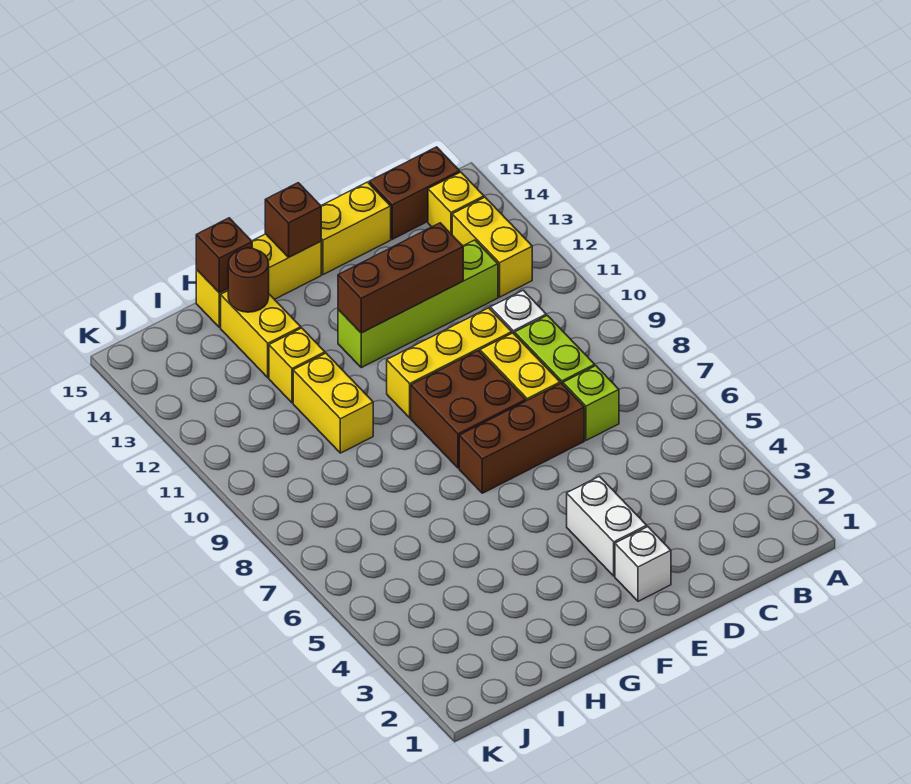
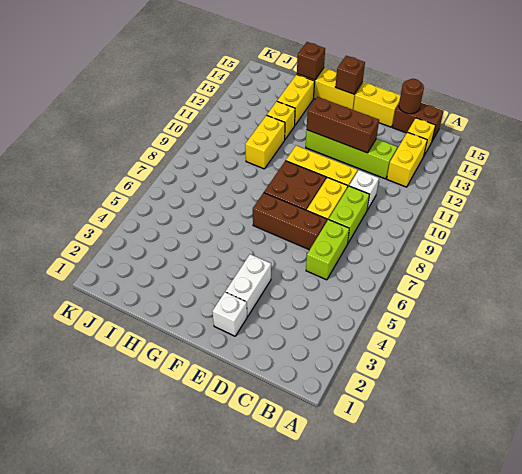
lime 1x1 brick [563,366,619,440] -> lime 1x2 brick [306,220,349,280]
brown 1x1 round brick [228,248,269,312] -> brown 1x1 round brick moved to [399,79,424,114]

